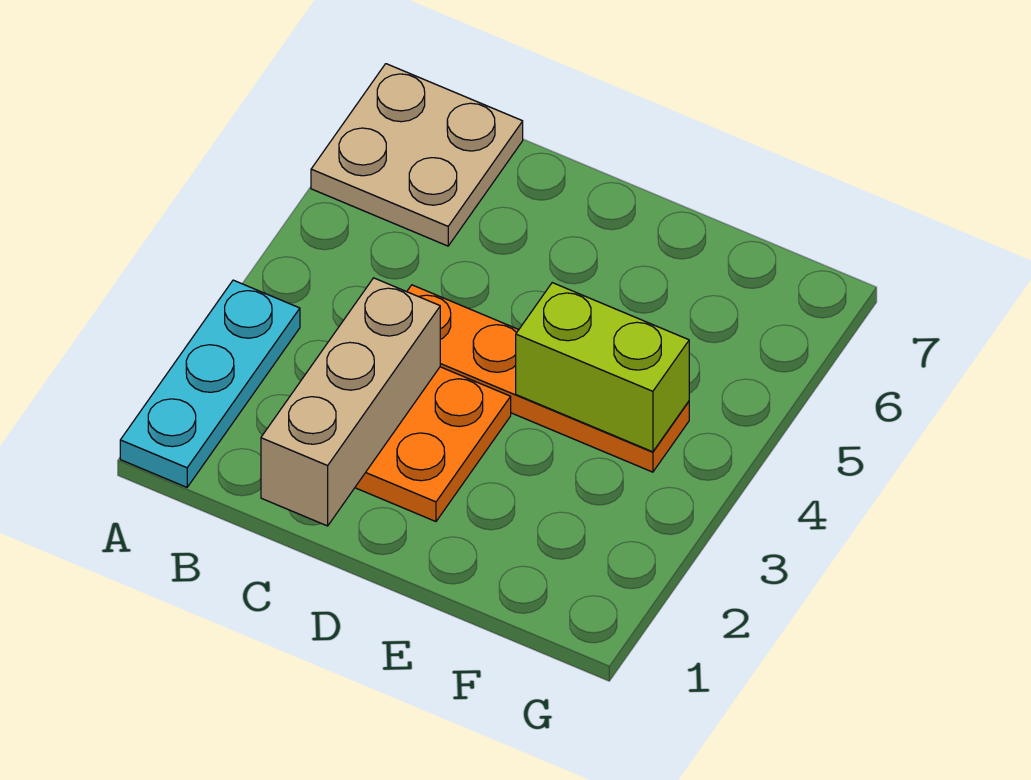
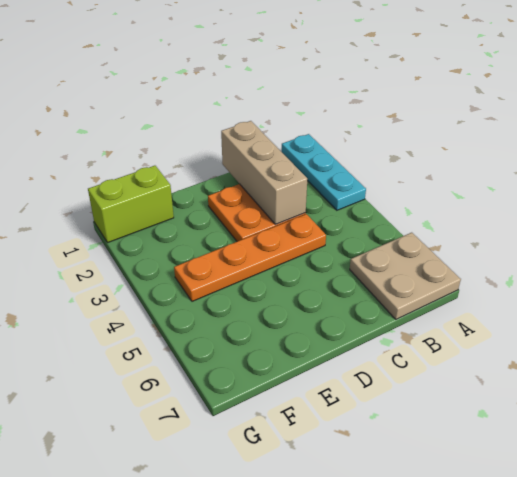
lime 1x2 brick [516,283,689,452] -> lime 1x2 brick moved to [88,166,174,243]

